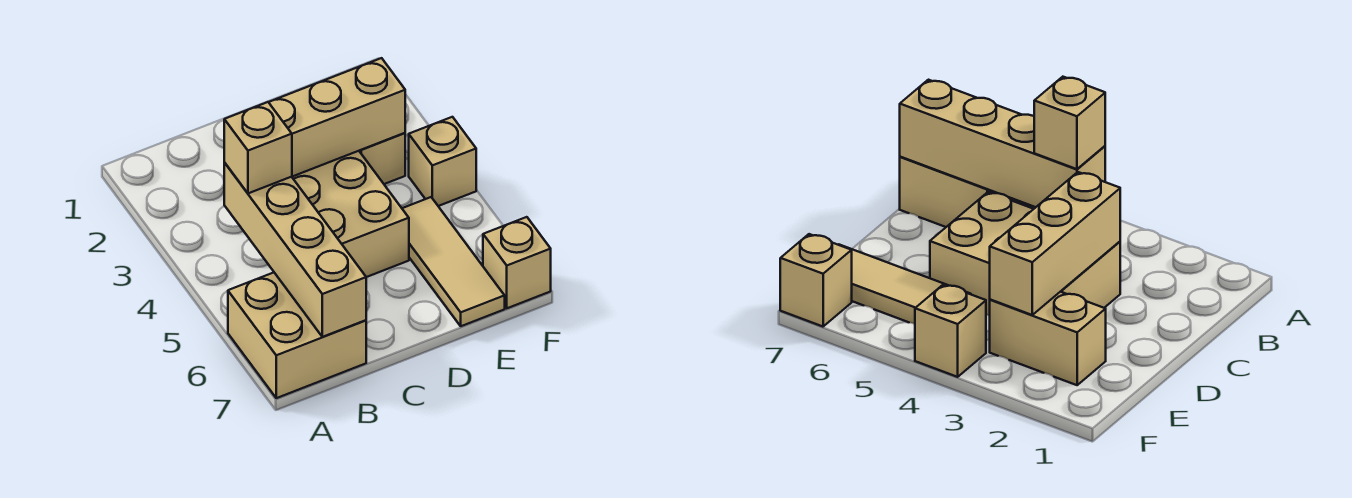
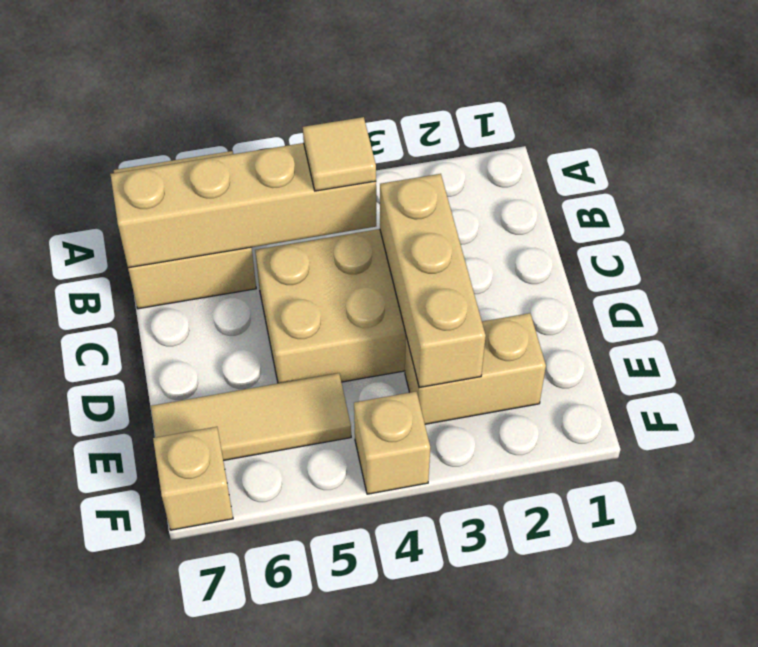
tan 1x1 brick [224,102,292,193] -> tan 1x1 tile [303,117,376,191]

